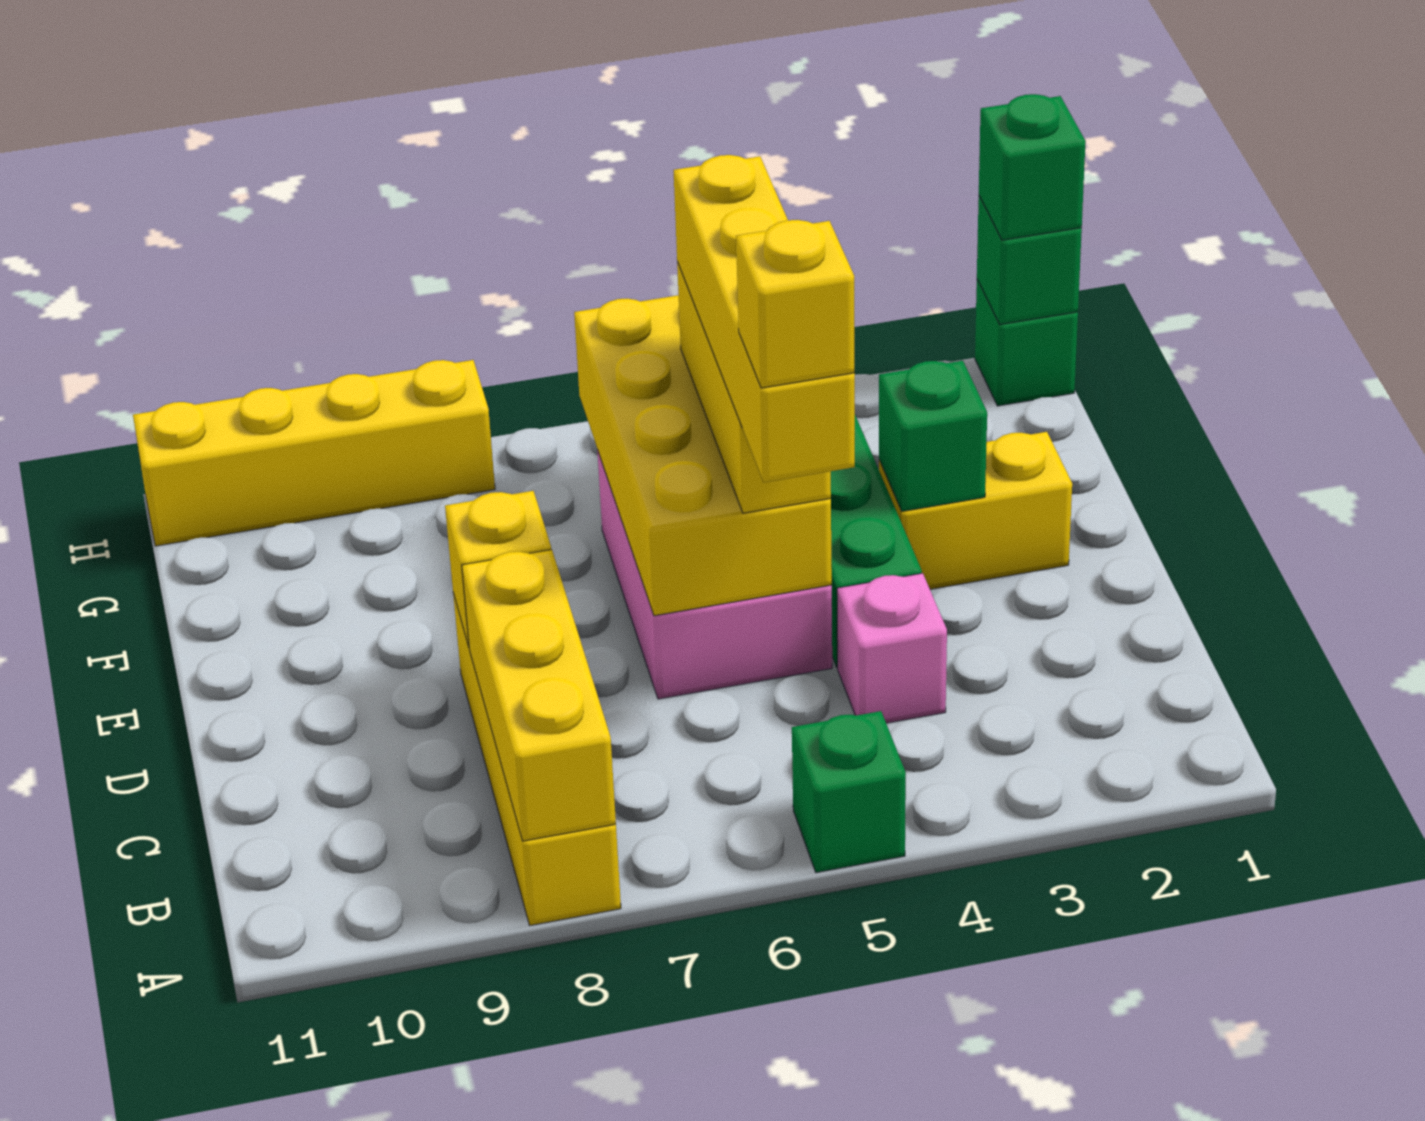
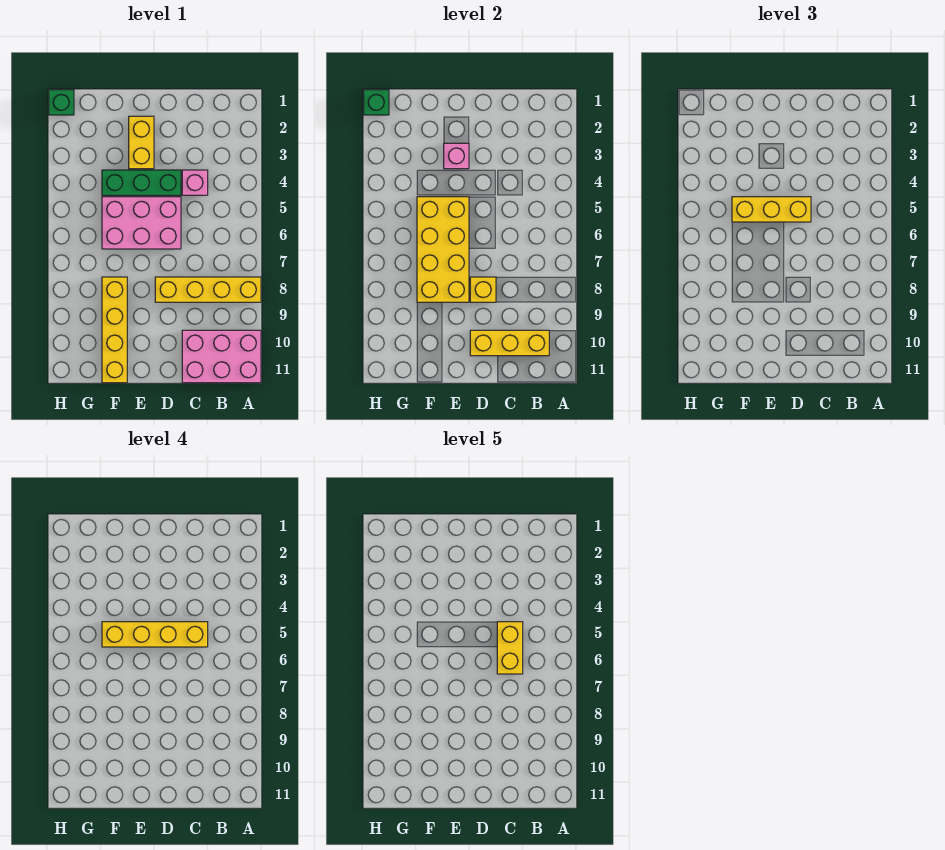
green 1x1 brick [792,711,906,873] -> none
yellow 1x3 brick [462,550,616,841] -> yellow 1x3 brick moved to [470,330,549,356]
none -> pink 2x3 brick [182,330,261,383]
yellow 1x1 brick [736,220,855,388] -> yellow 1x2 brick [497,622,523,674]
yellow 2x4 brick [574,295,832,616] -> yellow 2x4 brick turned to [417,197,469,302]
green 1x1 brick [879,361,987,511] -> pink 1x1 brick [444,143,469,169]
green 1x1 brick [979,94,1086,240] -> none
yellow 1x4 brick [133,360,495,546] -> yellow 1x4 brick moved to [102,277,127,383]

